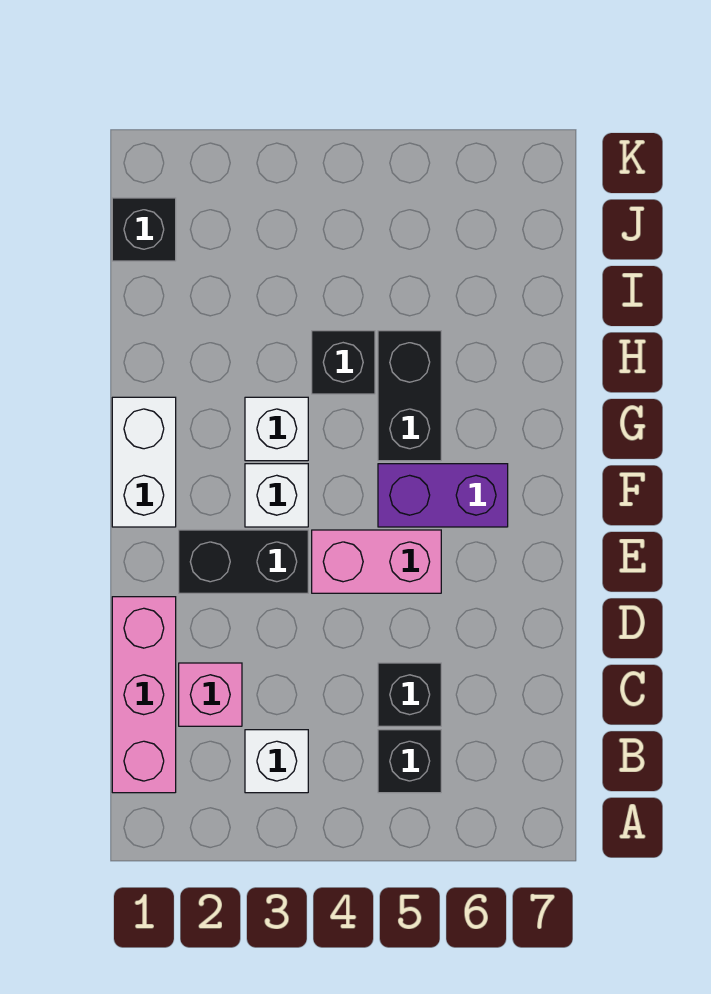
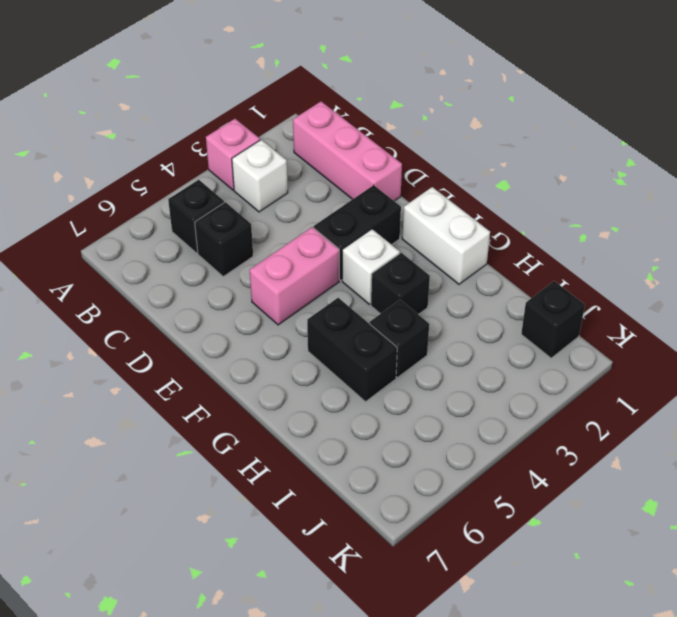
pink 1x1 brick [179,663,242,726] -> pink 1x1 brick moved to [206,119,260,190]
purple 1x2 brick [378,464,508,527] -> none
white 1x1 brick [245,397,308,461] -> black 1x1 brick [371,253,430,315]

